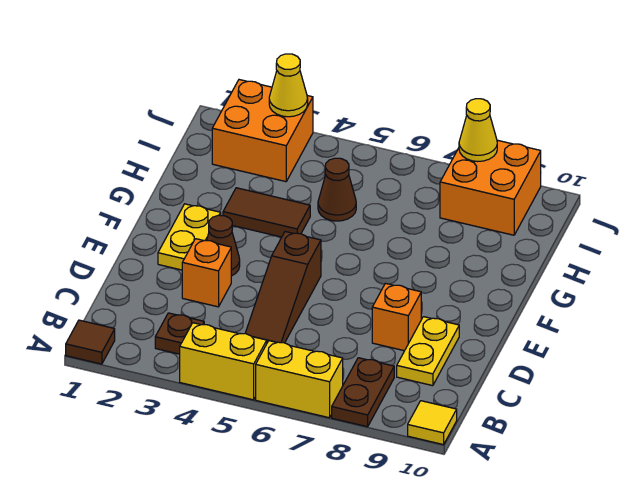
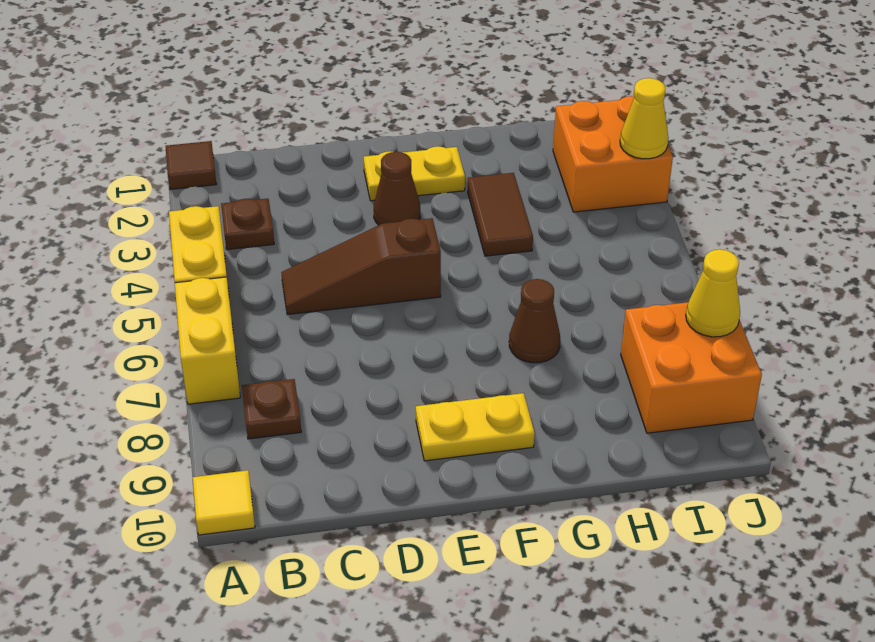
brown 1x2 plate [332,358,394,427] -> brown 1x1 plate [242,379,301,439]
yellow 1x2 plate [397,317,459,386] -> yellow 1x2 plate moved to [416,393,535,461]
orange 1x1 brick [182,239,231,307] -> none
orange 1x1 brick [372,283,421,351] -> none
brown 1x1 cone [318,158,356,221] -> brown 1x1 cone moved to [509,279,560,363]

